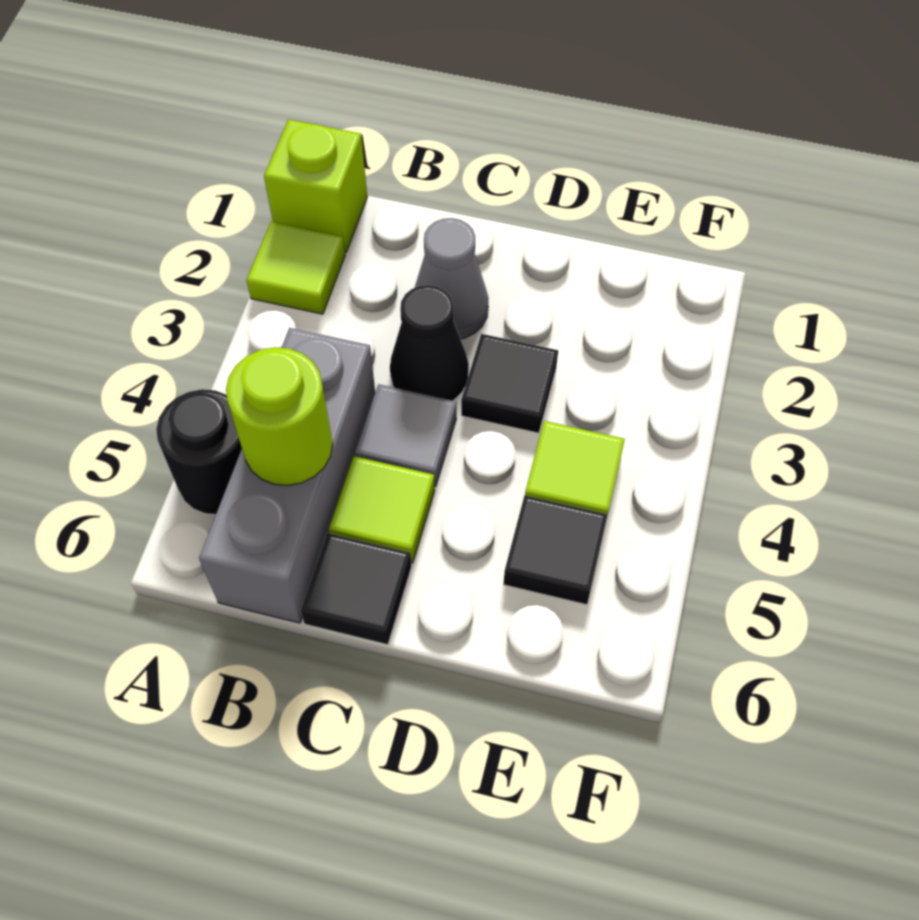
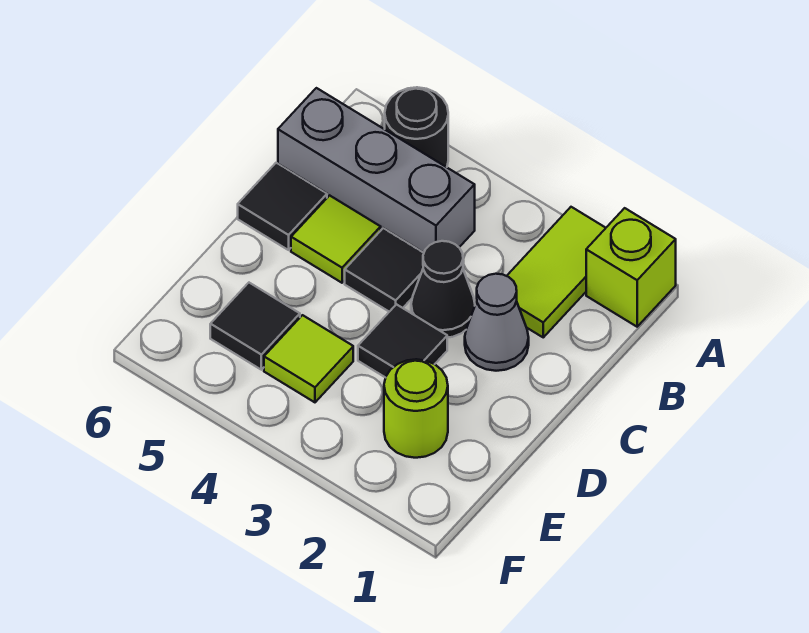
lime 1x1 tile [247,222,345,314] -> lime 1x2 tile [507,207,605,337]
lime 1x1 round brick [226,347,333,486] -> lime 1x1 round brick moved to [384,359,448,458]
grey 1x1 tile [355,384,456,487] -> black 1x1 tile [345,228,424,312]

